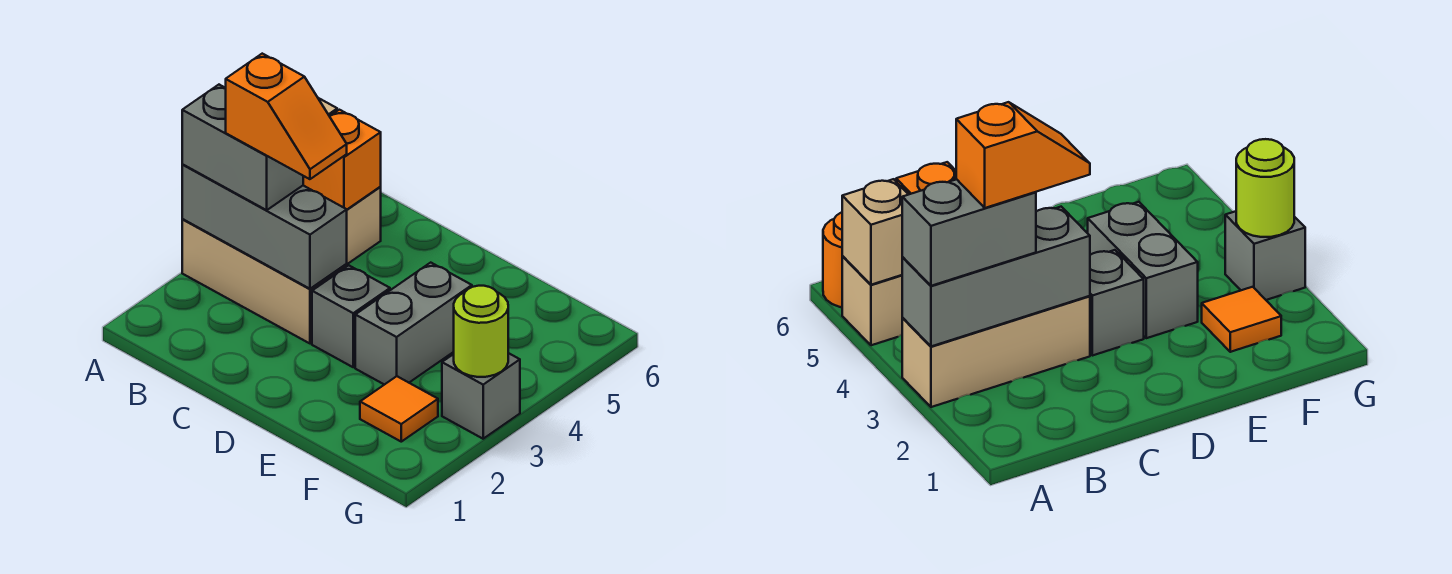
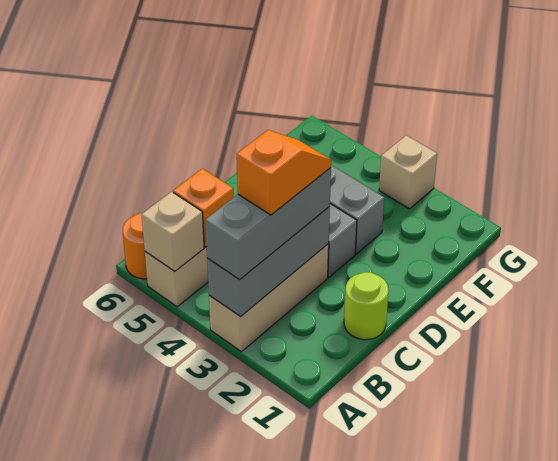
grey 1x2 brick [182,85,303,210] -> grey 1x3 brick [205,168,331,280]
orange 1x1 tile [360,376,438,442] -> none
grey 1x1 brick [442,353,520,439] -> tan 1x1 brick [379,135,437,209]
lime 1x1 round brick [454,286,508,377] -> lime 1x1 round brick moved to [344,272,388,340]

